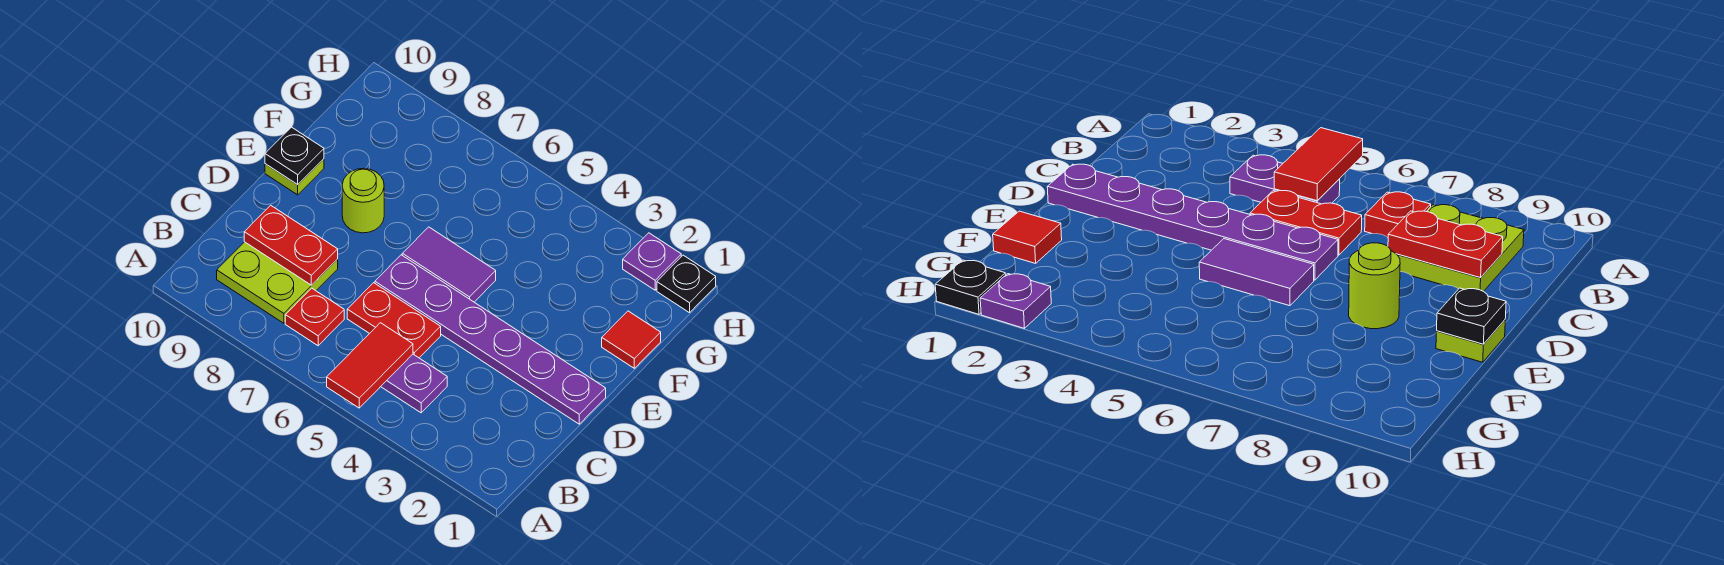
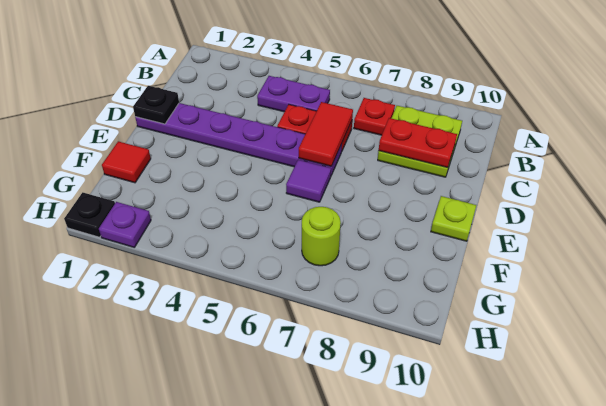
red 1x2 tile [327,323,413,408] -> red 1x2 tile moved to [299,102,353,166]
purple 1x2 tile [402,227,496,302] -> purple 1x1 tile [286,160,331,202]
lime 1x1 round brick [342,168,384,233] -> lime 1x1 round brick moved to [302,207,341,266]
black 1x1 plate [265,127,324,185] -> black 1x1 plate moved to [133,86,179,124]

